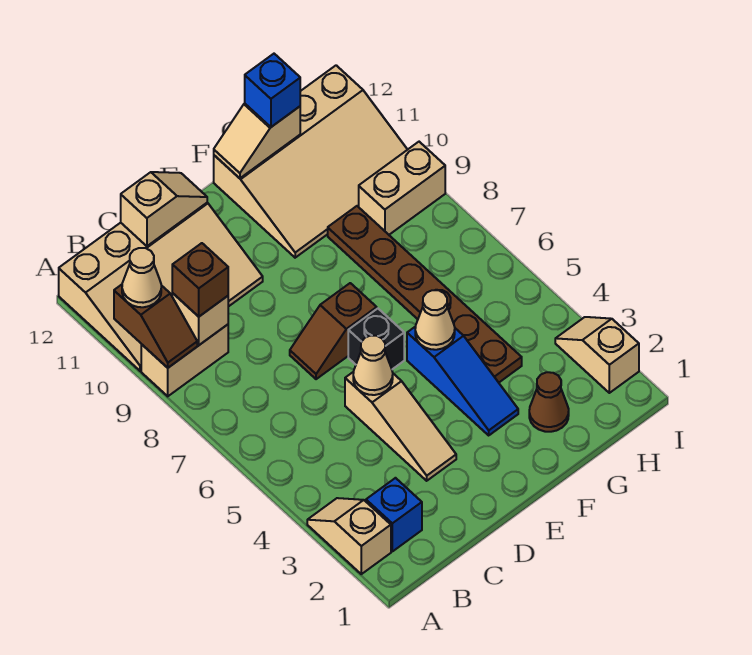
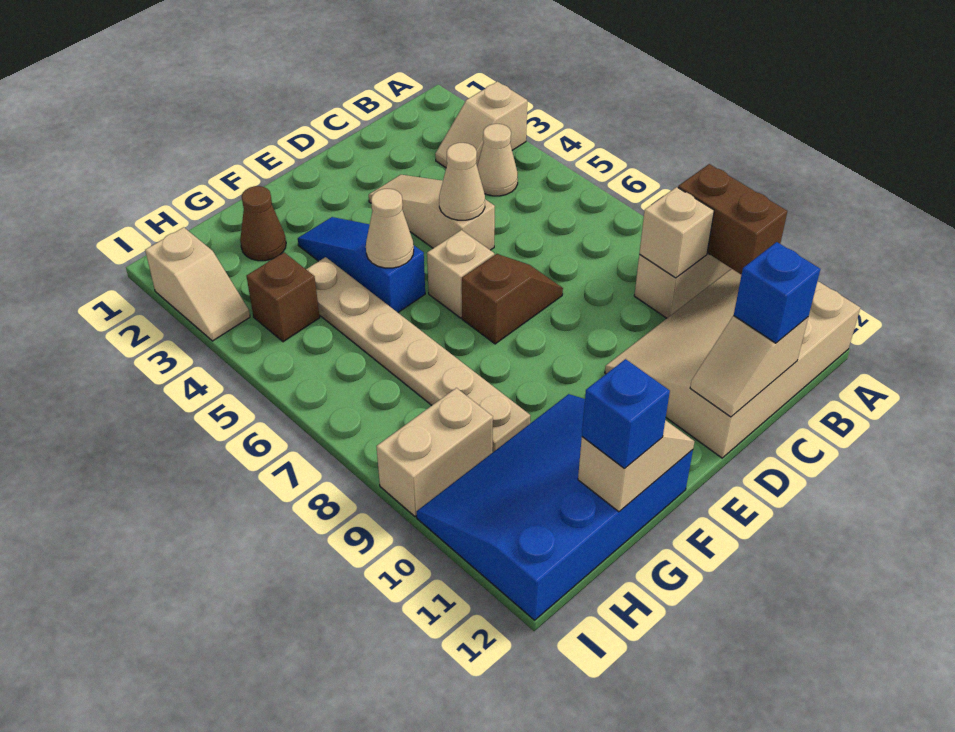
tan 1x2 slope [307,498,391,574] -> tan 1x2 slope turned to [435,81,527,168]
brown 1x2 slope [114,285,197,368] -> brown 1x2 brick [678,164,787,275]
tan 1x1 cone [122,248,161,307] -> tan 1x1 cone moved to [477,124,518,196]
blue 1x1 brick [366,478,422,551] -> blue 1x1 brick moved to [734,242,820,343]
brown 1x1 brick [172,243,228,317] -> brown 1x1 brick moved to [246,253,320,342]
black 1x1 brick [348,309,404,369] -> tan 1x1 brick [427,230,494,318]
tan 3x4 slope [214,65,408,258] -> blue 3x4 slope [416,394,693,620]
brown 1x6 plate [328,206,522,383] -> tan 1x6 plate [306,257,530,453]

